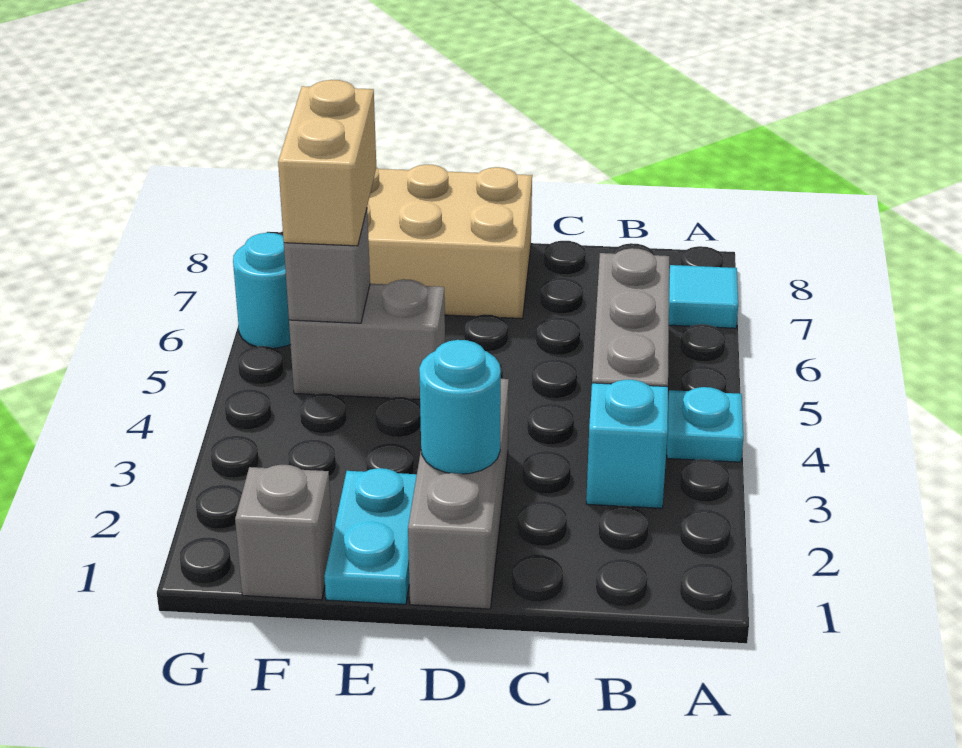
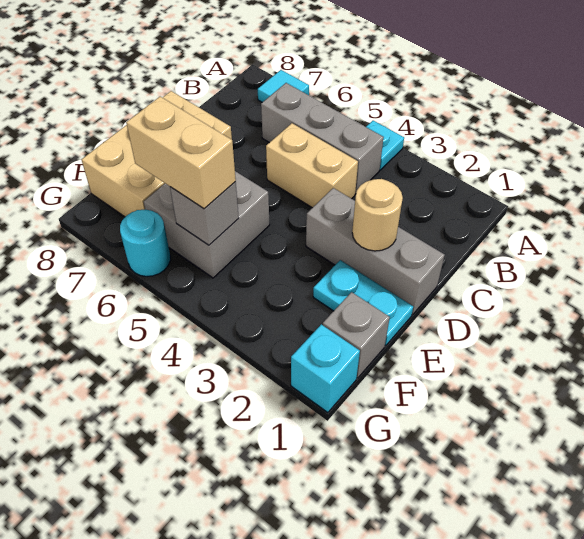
cyan 1x1 brick [586,380,668,508] -> cyan 1x1 brick moved to [291,324,360,412]
none -> tan 1x2 brick [266,123,358,208]
cyan 1x1 round brick [419,340,501,474] -> tan 1x1 round brick [352,179,403,251]
grey 1x2 brick [289,279,445,399] -> grey 2x2 brick [144,171,270,278]

